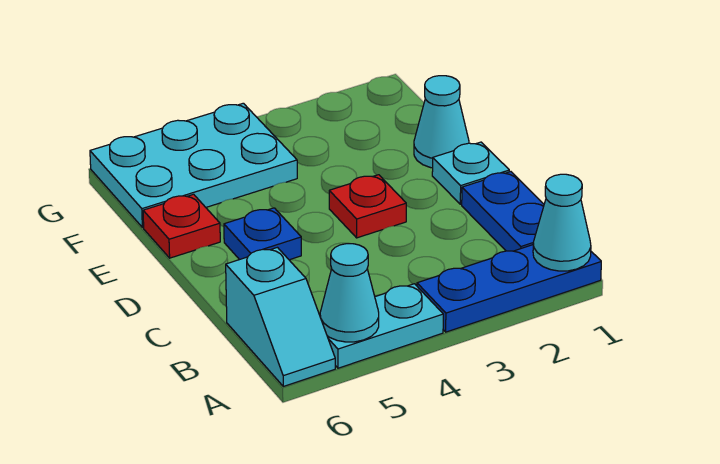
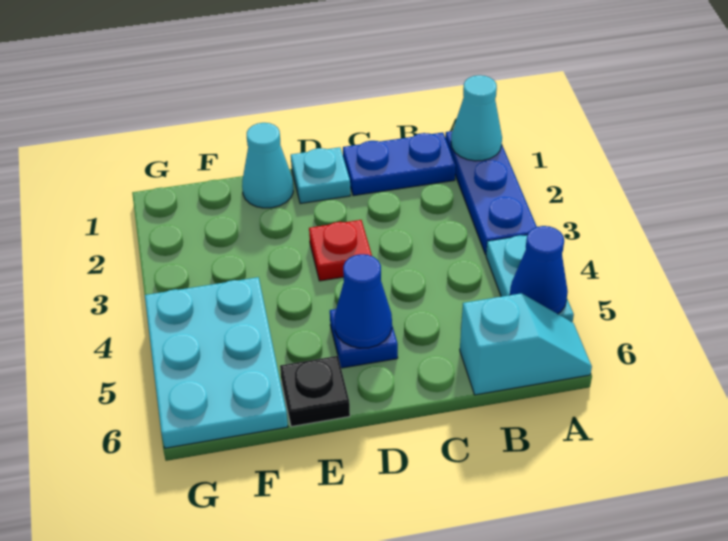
cyan 1x1 cone [320,244,379,342] -> blue 1x1 cone [510,226,568,314]
none -> blue 1x1 cone [334,254,392,348]
red 1x1 plate [143,194,220,258] -> black 1x1 plate [280,356,350,427]

